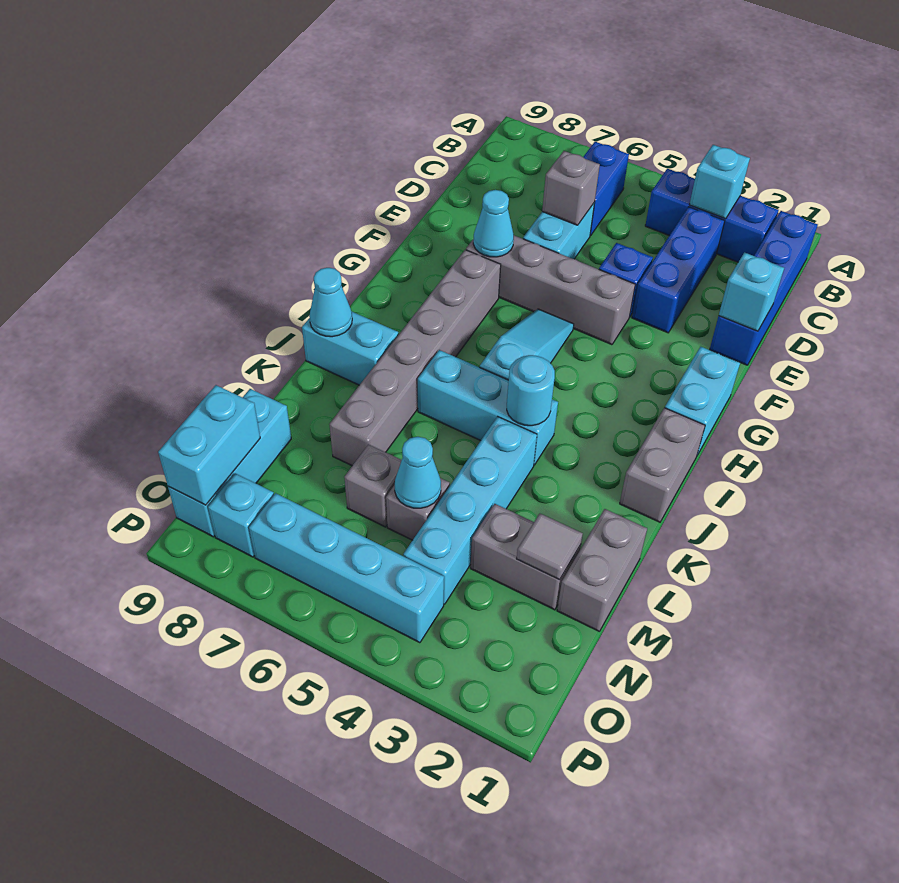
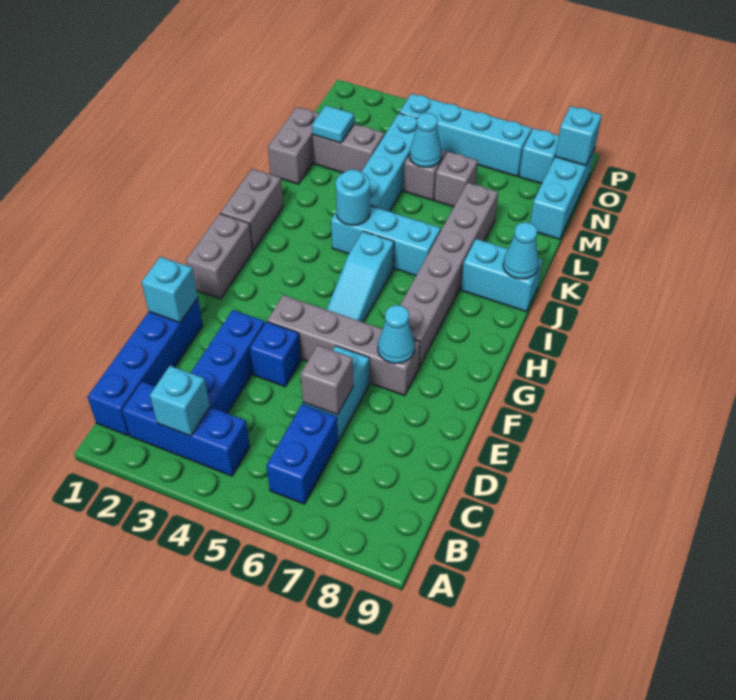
cyan 1x2 brick [665,347,740,455] -> grey 1x2 brick [186,214,253,299]
grey 1x1 tile [517,514,583,580] -> cyan 1x1 tile [312,105,354,143]
cyan 1x2 brick [158,385,260,505] -> cyan 1x1 brick [555,106,602,166]

